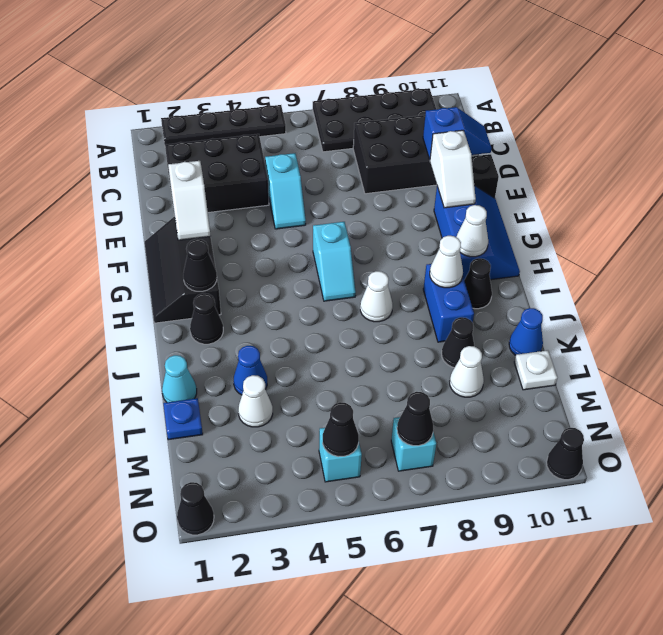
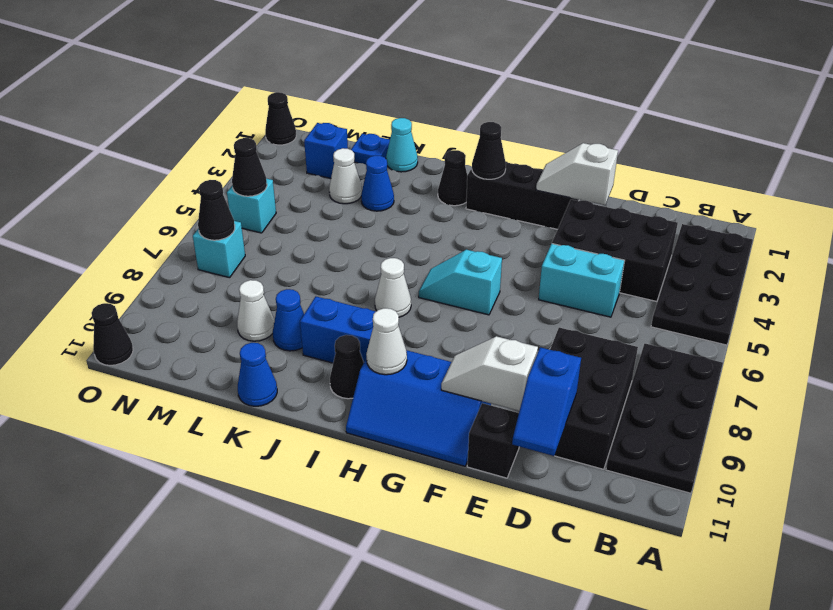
black 1x4 plate [161,105,286,145] -> black 2x4 plate [651,224,753,345]
black 2x3 brick [165,134,269,216] -> black 2x3 brick turned to [552,199,678,302]
cyan 1x2 slope [265,153,306,229] -> cyan 1x2 brick [539,244,625,317]
white 1x1 cone [430,236,463,288] -> none
black 1x1 cone [442,317,474,368] -> blue 1x1 cone [273,289,304,351]
white 1x1 plate [514,350,557,390] -> none
none -> blue 1x1 brick [304,123,348,178]

